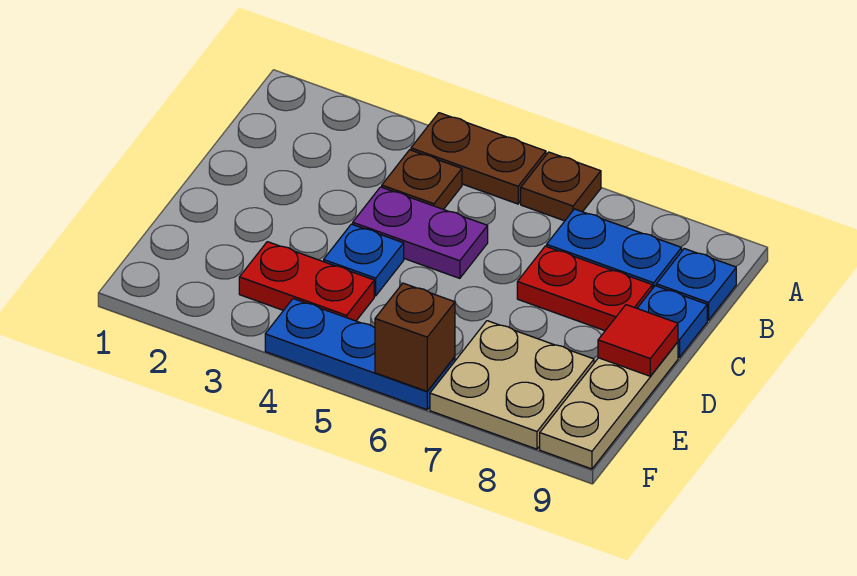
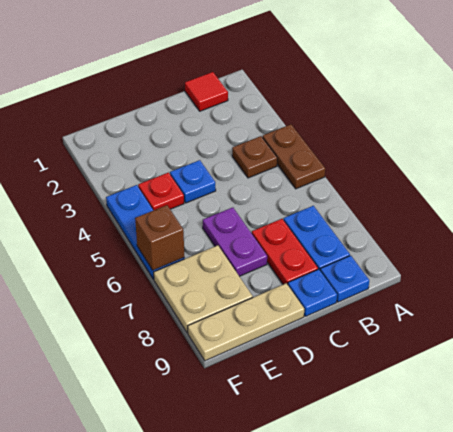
brown 1x1 plate [521,152,601,221] -> none
purple 1x2 plate [353,187,488,278] -> purple 1x2 plate moved to [203,207,267,276]
red 1x1 tile [598,305,678,376] -> red 1x1 tile moved to [185,72,228,111]
red 1x2 plate [239,242,374,321] -> red 1x1 plate [138,173,184,210]

